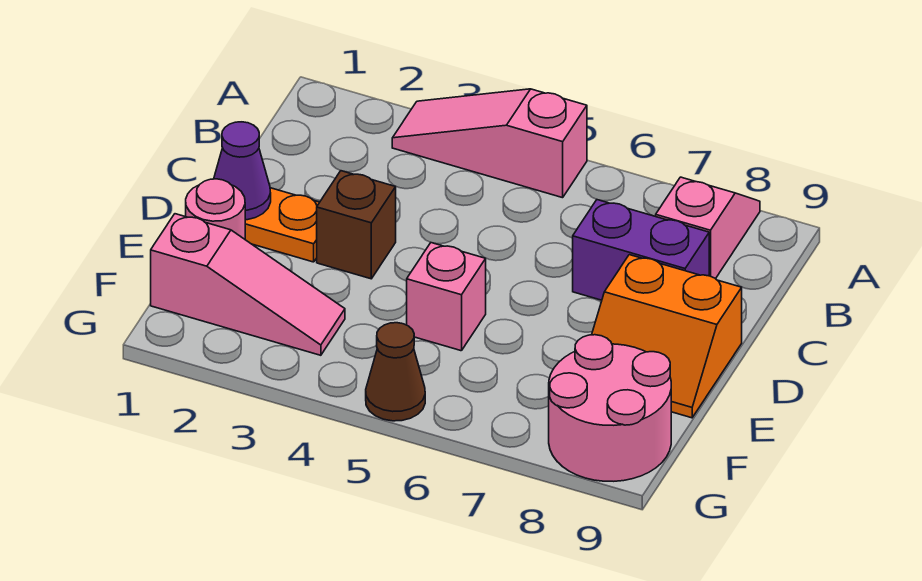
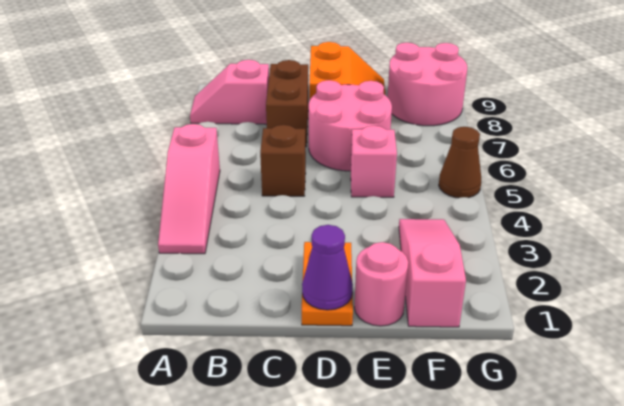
purple 1x2 brick [573,200,709,300] -> brown 1x2 brick [266,60,308,147]
brown 1x1 brick [317,171,396,279] -> brown 1x1 brick moved to [260,125,306,196]
none -> pink 2x2 round brick [309,80,392,171]

